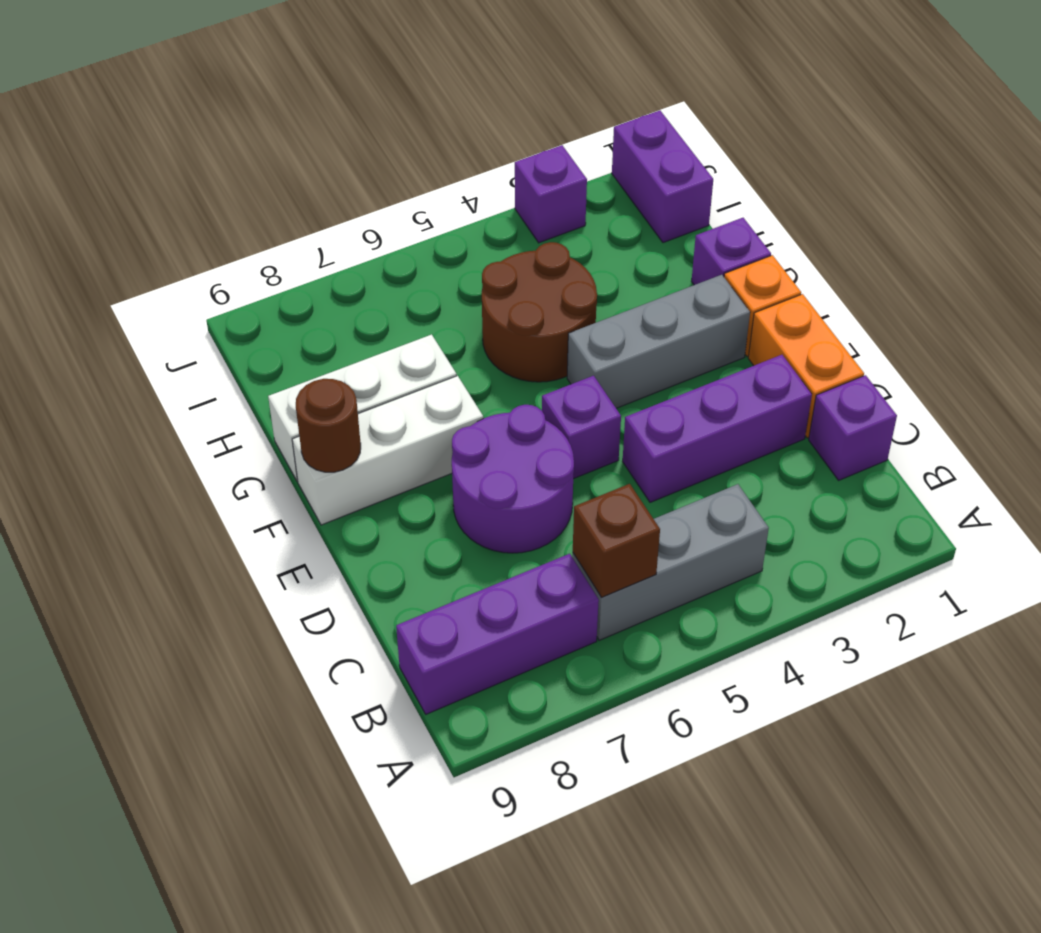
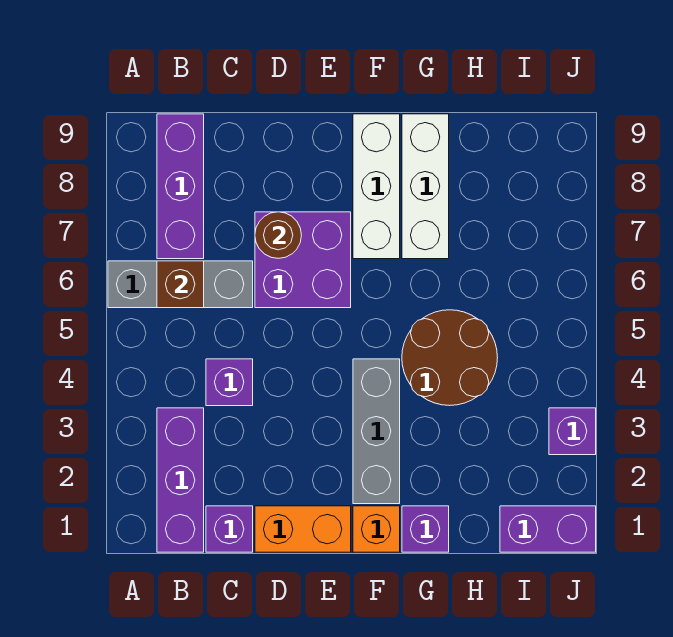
grey 1x3 brick [572,484,769,640] -> grey 1x3 brick turned to [108,261,253,308]
purple 1x3 brick [623,355,812,502] -> purple 1x3 brick moved to [157,408,204,552]
purple 2x2 round brick [452,405,574,553] -> purple 2x2 brick [255,212,351,308]
purple 1x1 brick [542,376,621,479] -> purple 1x1 brick moved to [206,359,253,406]
brown 1x1 round brick [296,379,361,472] -> brown 1x1 round brick moved to [255,212,302,258]

